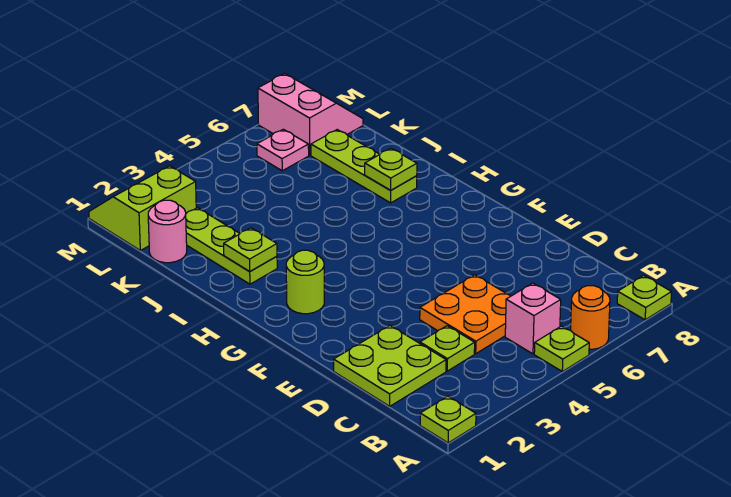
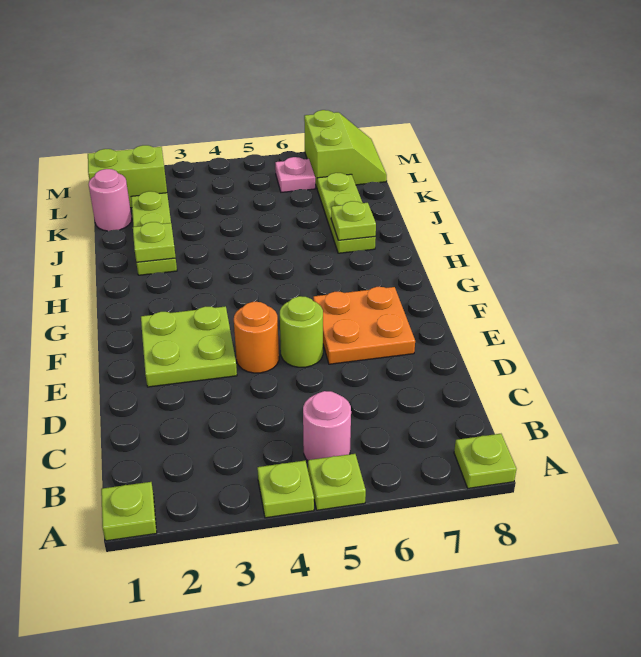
orange 1x1 round brick [571,286,610,349] -> orange 1x1 round brick moved to [234,302,279,373]
pink 1x1 brick [505,283,561,354] -> pink 1x1 round brick [303,391,351,461]
lime 2x2 plate [334,326,446,406] -> lime 2x2 plate moved to [141,306,237,387]
lime 1x1 plate [420,326,475,371] -> lime 1x1 plate moved to [257,461,314,518]
orange 2x2 plate [420,275,511,353] -> orange 2x2 plate moved to [313,287,415,364]
lime 1x1 round brick [286,250,324,314] -> lime 1x1 round brick moved to [280,296,323,367]
pink 2x2 slope [258,73,363,155] -> lime 2x2 slope [304,110,387,188]

